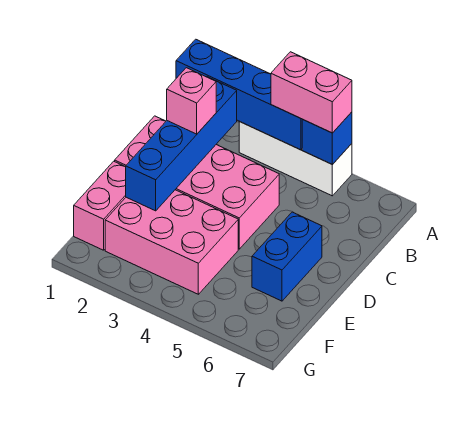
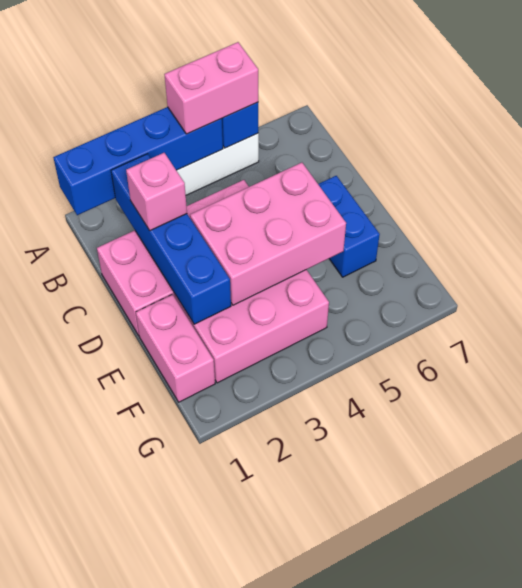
none -> pink 2x3 brick [190,163,346,305]

